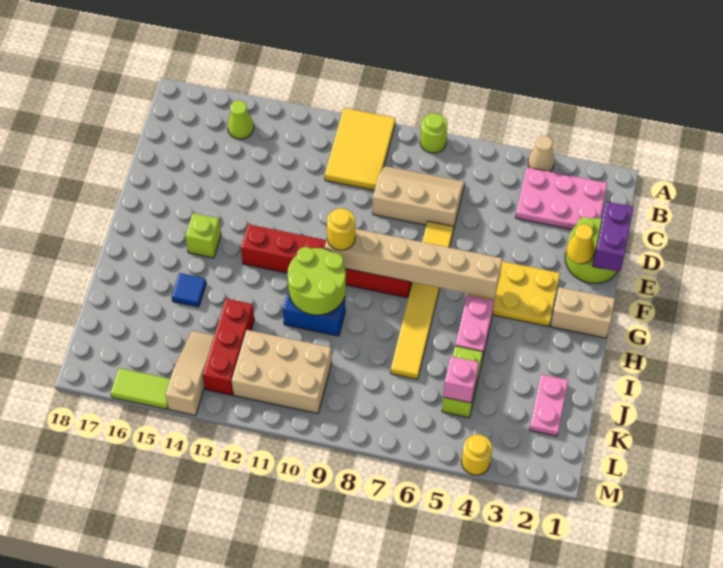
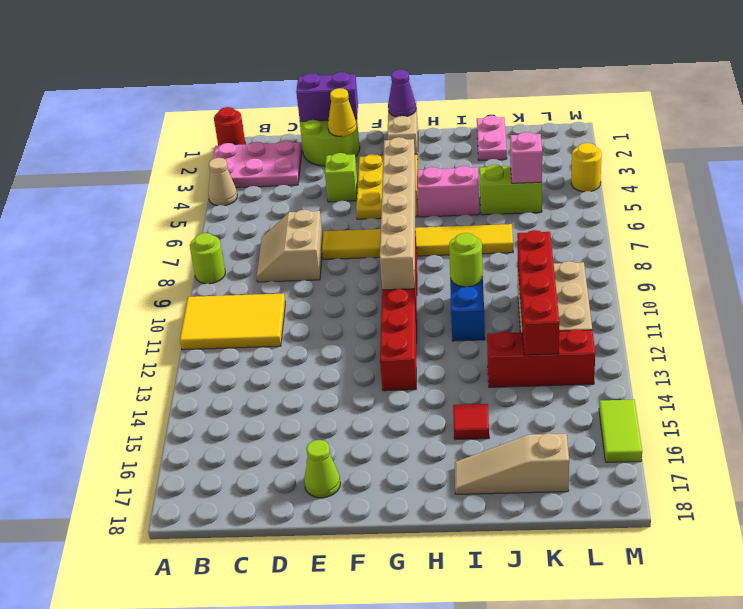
none -> red 1x1 round brick [214,107,245,146]
pink 2x3 plate [516,167,607,229] -> pink 2x3 plate turned to [213,141,302,188]
lime 1x1 cone [227,100,254,139] -> lime 1x1 cone moved to [304,440,340,498]
tan 2x3 slope [373,166,465,230] -> tan 2x2 slope [257,210,323,282]
none -> purple 1x1 cone [388,69,416,117]
yellow 1x1 round brick [327,208,356,250] -> none
lime 1x1 brick [185,213,221,258] -> lime 1x1 brick moved to [325,153,358,202]
lime 2x2 round brick [288,247,346,315] -> lime 1x1 round brick [449,233,483,287]
blue 1x1 tile [172,273,206,307] -> red 1x1 tile [453,404,489,439]
pink 1x2 plate [530,374,568,436] -> pink 1x2 plate turned to [477,116,507,160]
none -> red 1x4 brick [517,230,559,355]
tan 1x3 slope [166,331,214,415] -> tan 1x3 slope moved to [455,433,569,494]

